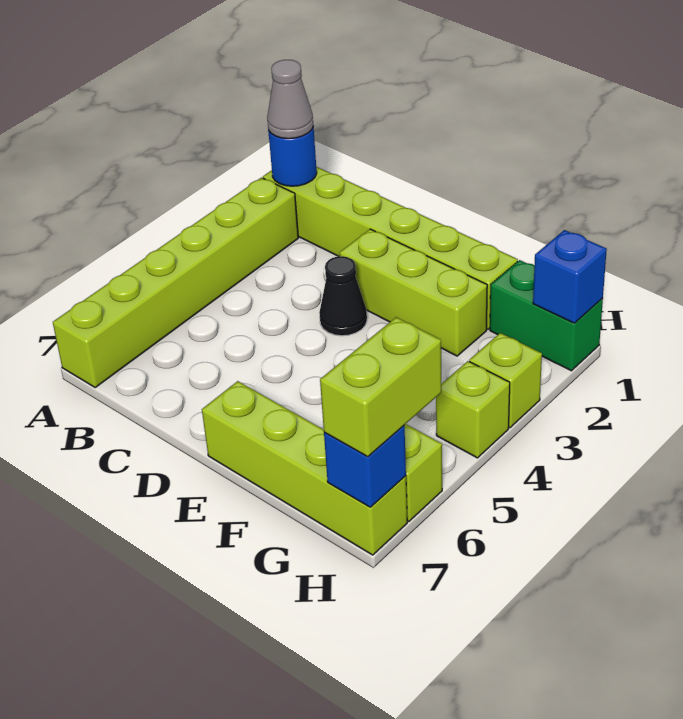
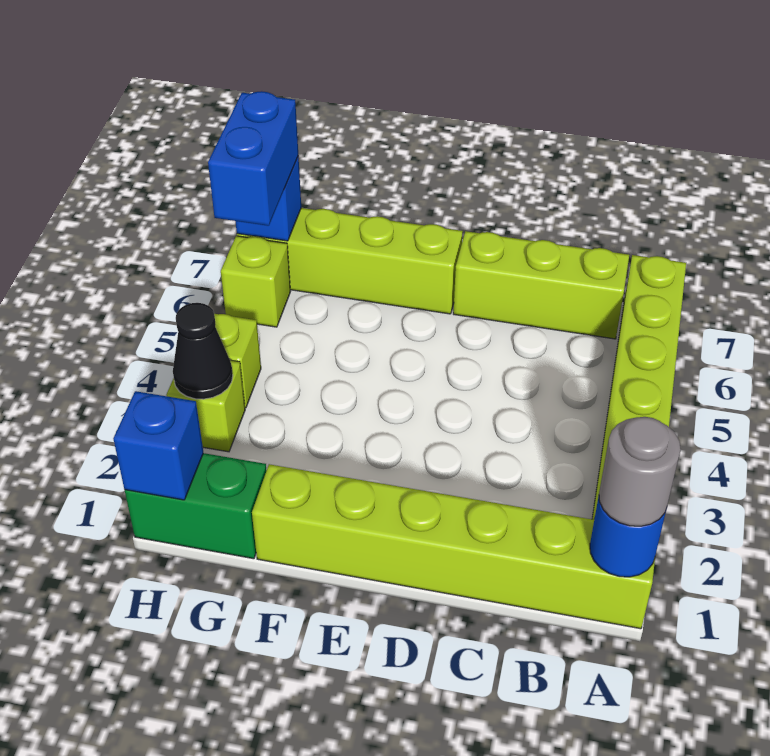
grey 1x1 cone [267,60,313,139] -> grey 1x1 round brick [599,417,681,526]
lime 1x3 brick [340,229,487,356] -> lime 1x3 brick moved to [453,231,629,339]
black 1x1 cone [319,256,367,336] -> black 1x1 cone moved to [173,303,233,399]
lime 1x2 brick [320,317,441,457] -> blue 1x2 brick [208,91,298,226]

